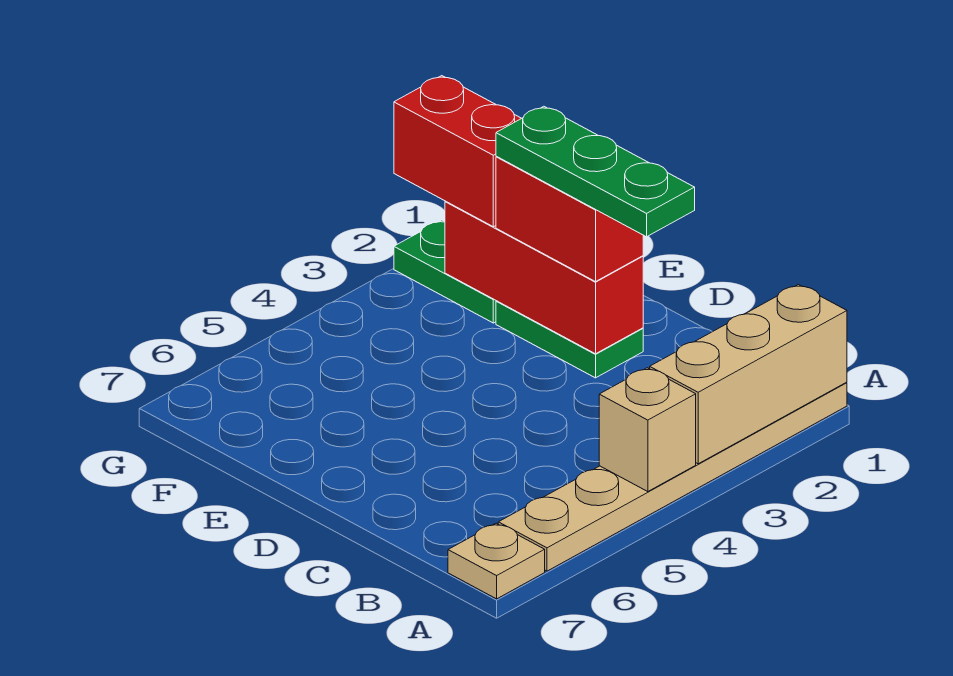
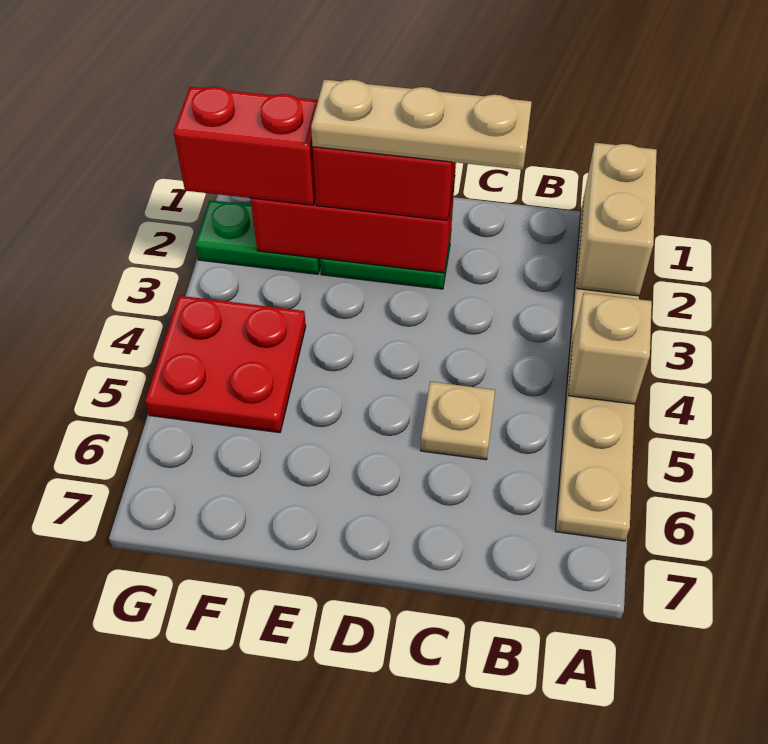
tan 1x3 brick [650,285,847,464] -> tan 1x2 brick [577,143,657,296]
tan 1x1 plate [448,523,545,599] -> tan 1x1 plate moved to [421,382,495,460]
green 1x3 plate [496,106,695,237] -> tan 1x3 plate [311,80,532,170]
none -> red 2x2 plate [145,296,306,433]

